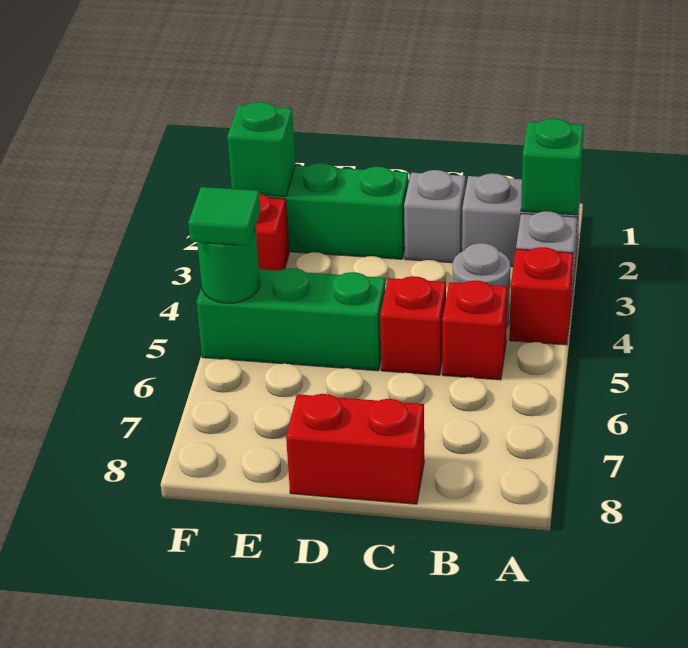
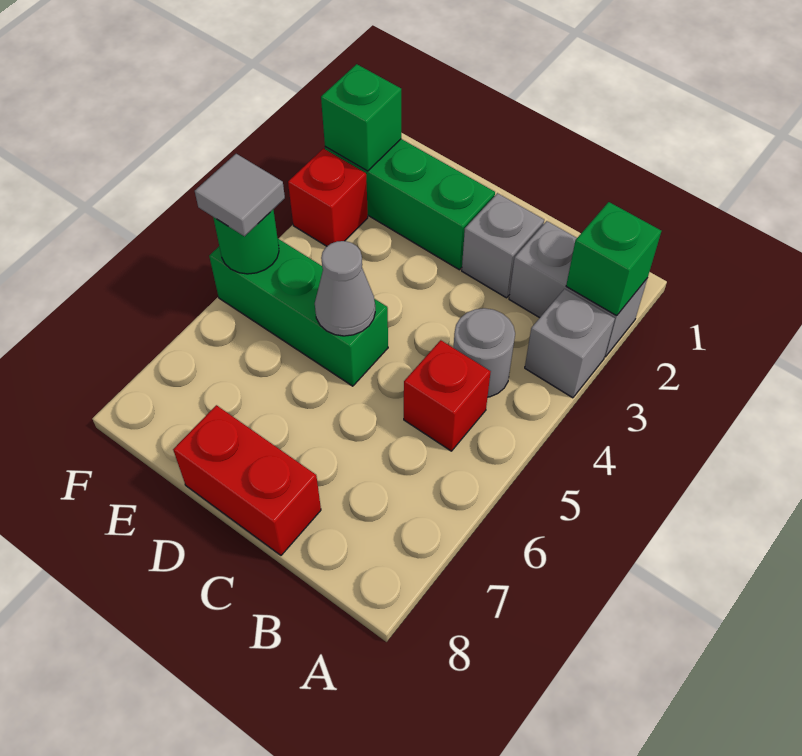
red 1x1 brick [509,247,573,345] -> none
red 1x1 brick [380,276,446,375] -> none
none -> grey 1x1 cone [315,241,375,336]
green 1x1 tile [188,187,260,246] -> grey 1x1 tile [195,154,285,236]

